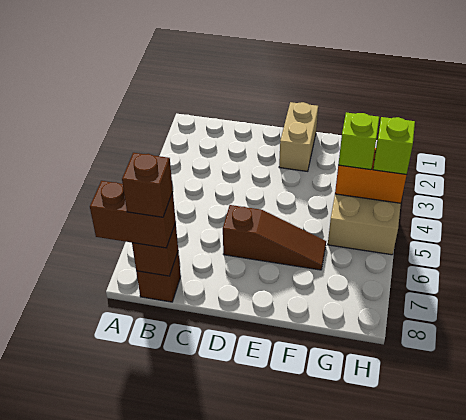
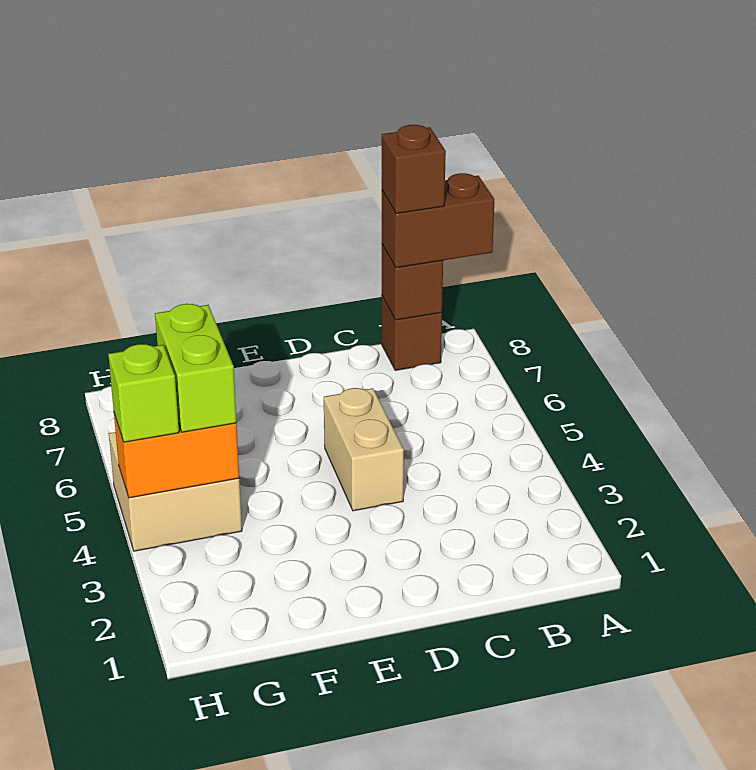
brown 1x3 slope [223,205,326,270] -> none
tan 1x2 brick [279,102,318,171] -> tan 1x2 brick moved to [324,388,404,511]
lime 1x1 brick [338,112,379,170] -> lime 1x2 brick [155,304,236,432]

